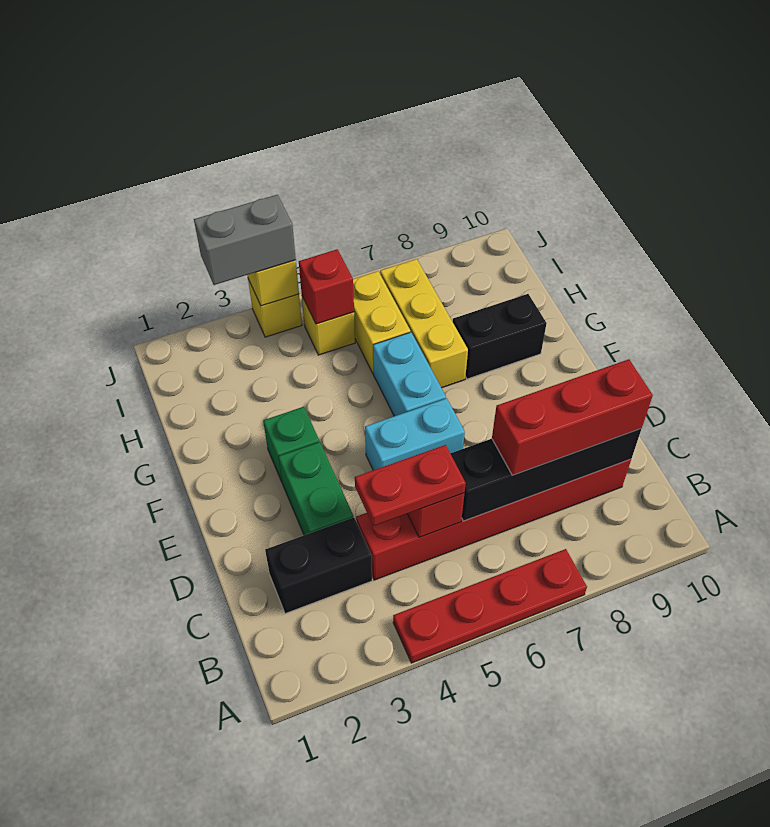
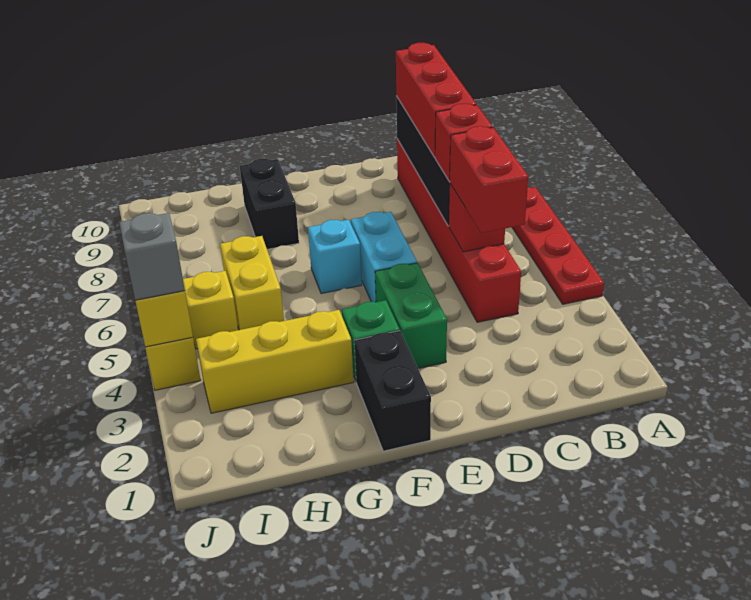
black 1x2 brick [265,517,372,614] -> black 1x2 brick moved to [354,331,431,451]
red 1x2 plate [355,445,466,526] -> red 1x2 brick [450,126,528,233]
green 1x2 brick [279,442,353,535] -> green 1x2 brick turned to [375,263,447,368]
cyan 1x2 brick [373,332,446,416] -> cyan 1x1 brick [308,220,362,294]
yellow 1x3 brick [380,259,468,388] -> yellow 1x3 brick moved to [196,310,354,413]
yellow 1x2 brick [353,271,410,373] -> yellow 1x2 brick turned to [220,236,284,330]
red 1x1 brick [299,249,354,324] -> red 1x1 brick moved to [435,103,493,181]
grey 1x2 brick [194,195,296,285] -> grey 1x1 brick [119,213,185,300]

